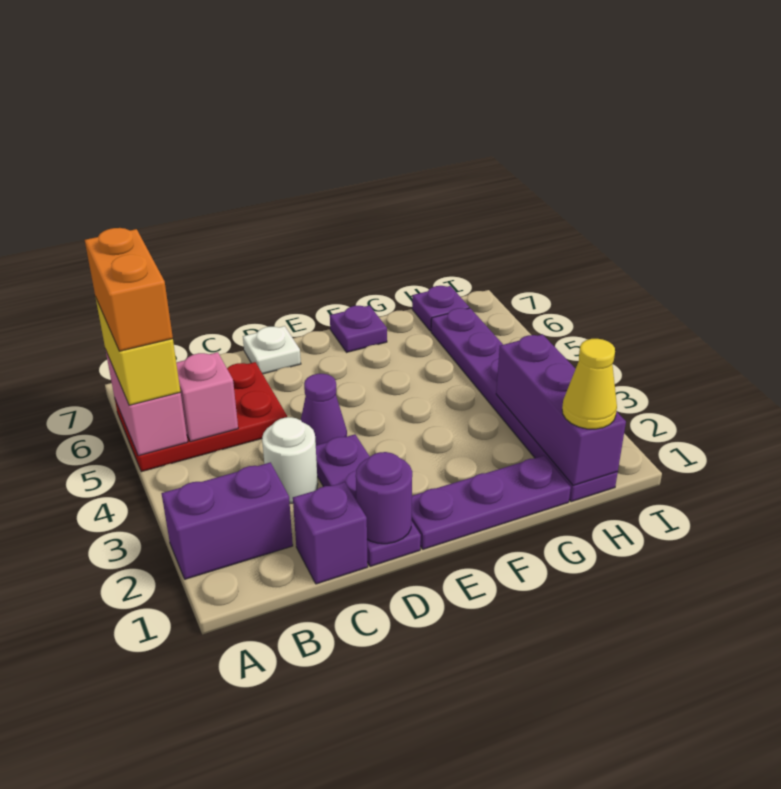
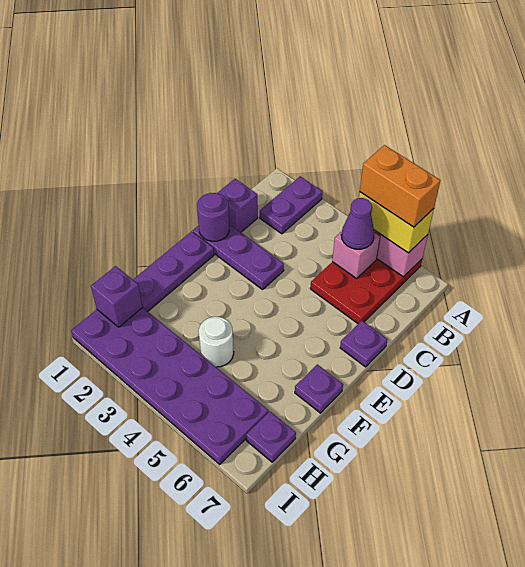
purple 1x2 brick [161,462,293,579] -> purple 1x2 plate [260,176,322,234]
white 1x1 round brick [262,417,318,503] -> white 1x1 round brick moved to [199,317,234,367]
purple 1x1 cone [301,374,347,445] -> purple 1x1 cone moved to [341,198,374,249]
white 1x1 plate [243,326,301,374] -> purple 1x1 plate [340,321,387,367]
purple 1x6 plate [431,308,618,502] -> purple 2x6 plate [71,307,269,464]
purple 1x3 brick [496,334,626,486] -> purple 1x1 brick [91,266,142,327]
yellow 1x1 cone [562,339,617,429] -> none

